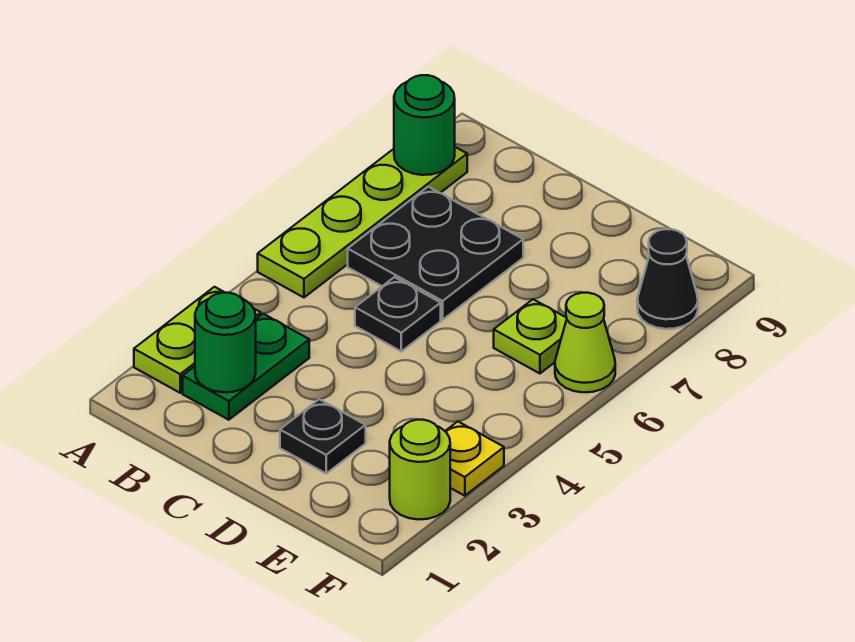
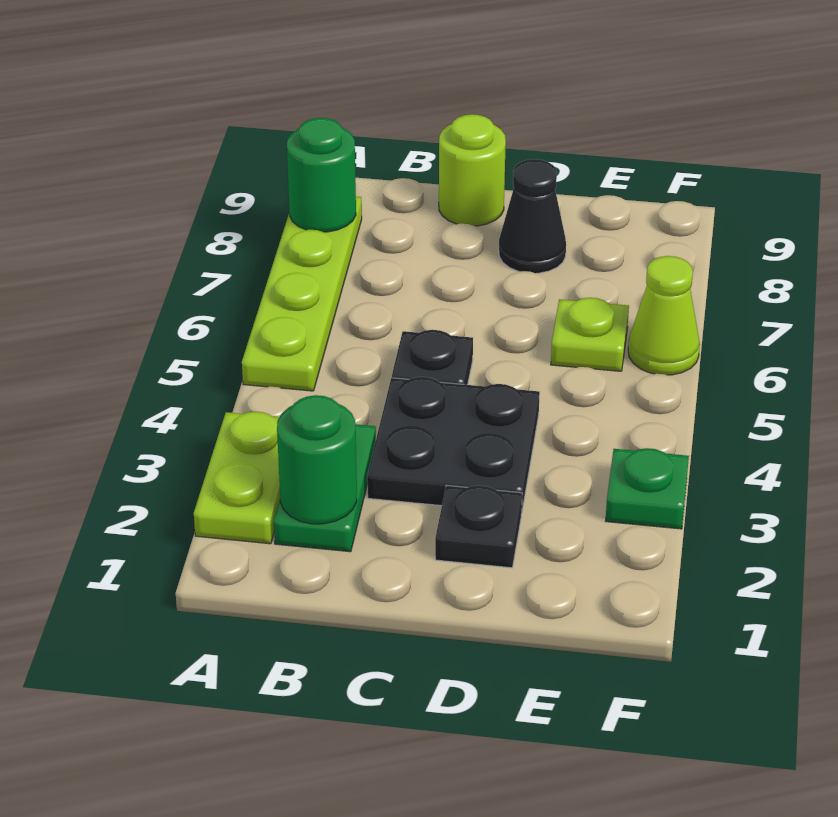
black 2x2 plate [348,187,523,320] -> black 2x2 plate moved to [367,377,540,510]
lime 1x1 round brick [390,420,450,519] -> lime 1x1 round brick moved to [439,114,506,226]
yellow 1x1 plate [445,422,504,496] -> green 1x1 plate [606,448,689,529]
black 1x1 cone [637,229,698,329] -> black 1x1 cone moved to [499,159,566,273]

